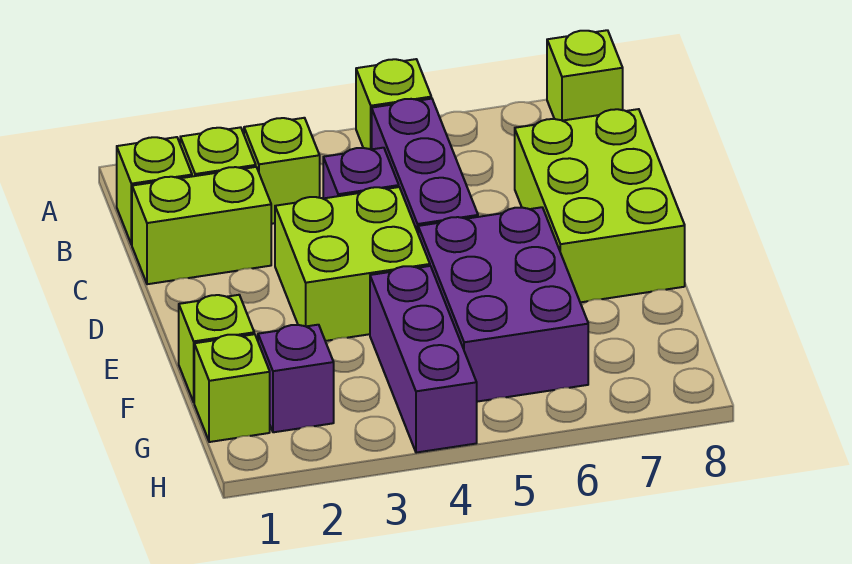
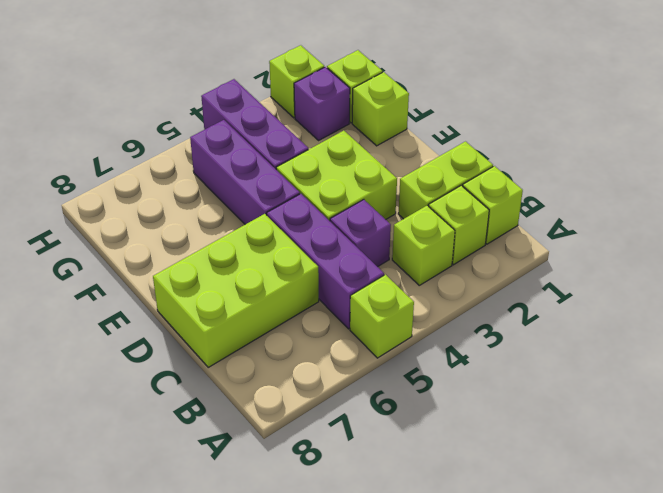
lime 1x1 brick [547,30,623,121] -> lime 1x1 brick moved to [269,45,324,118]
lime 2x3 brick [515,109,685,302] -> lime 2x3 brick turned to [153,214,319,367]
purple 2x3 brick [418,207,588,402] -> purple 1x3 brick [190,120,300,224]

